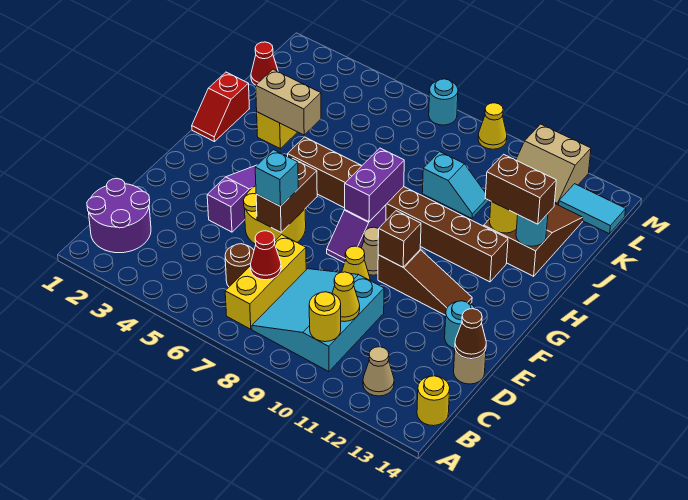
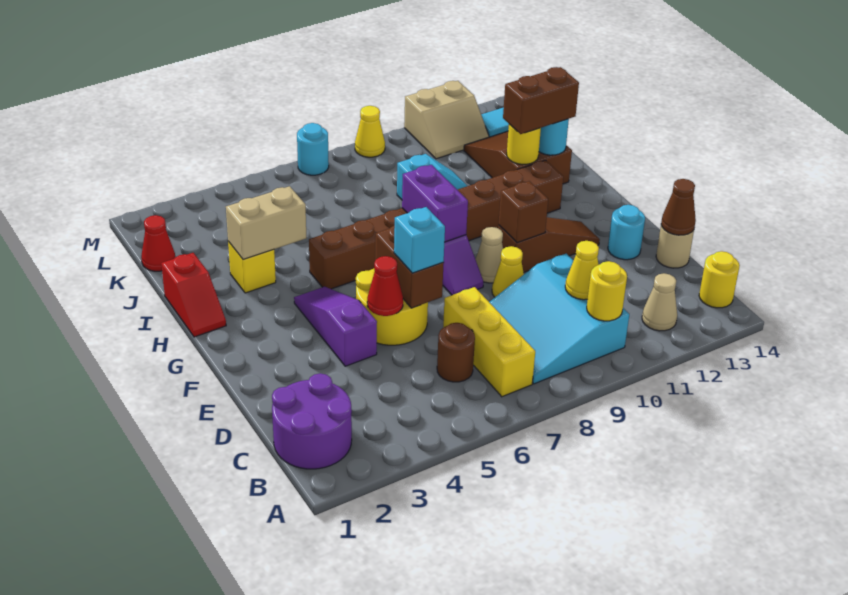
red 1x1 cone [251,231,281,280] -> red 1x1 cone moved to [367,256,403,316]

